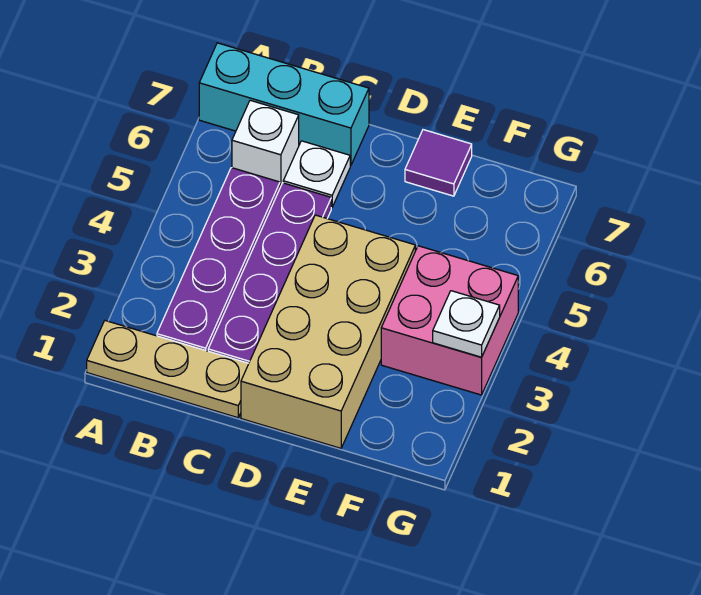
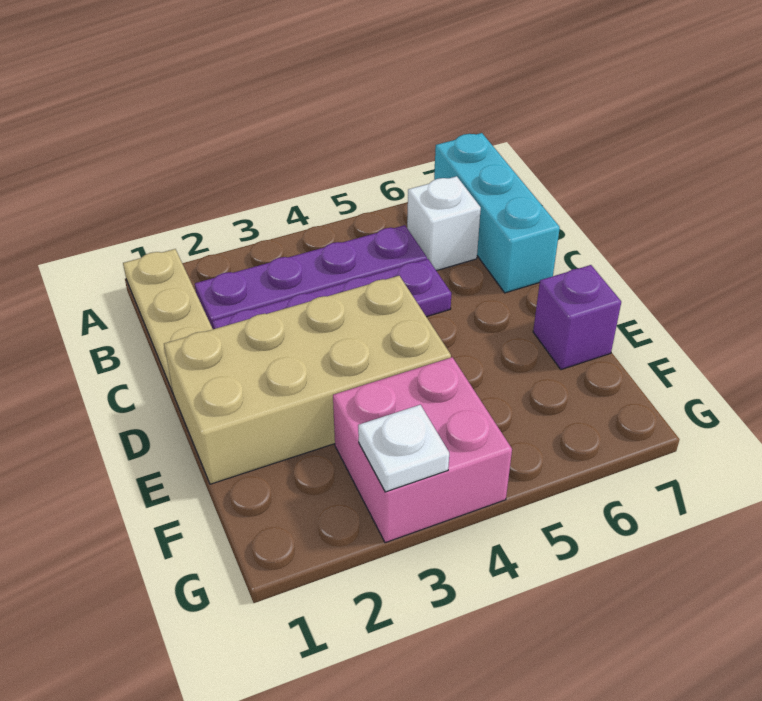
white 1x1 plate [283,141,350,207] -> none
purple 1x1 tile [405,130,472,196] -> purple 1x1 brick [533,265,621,370]

